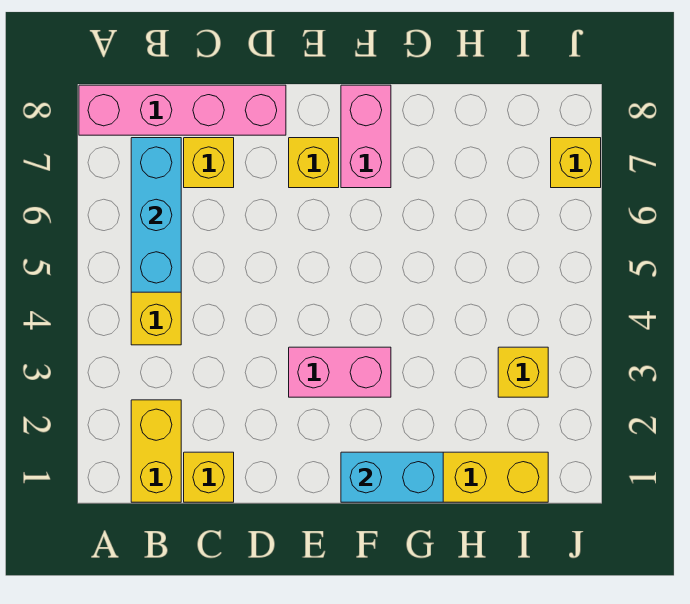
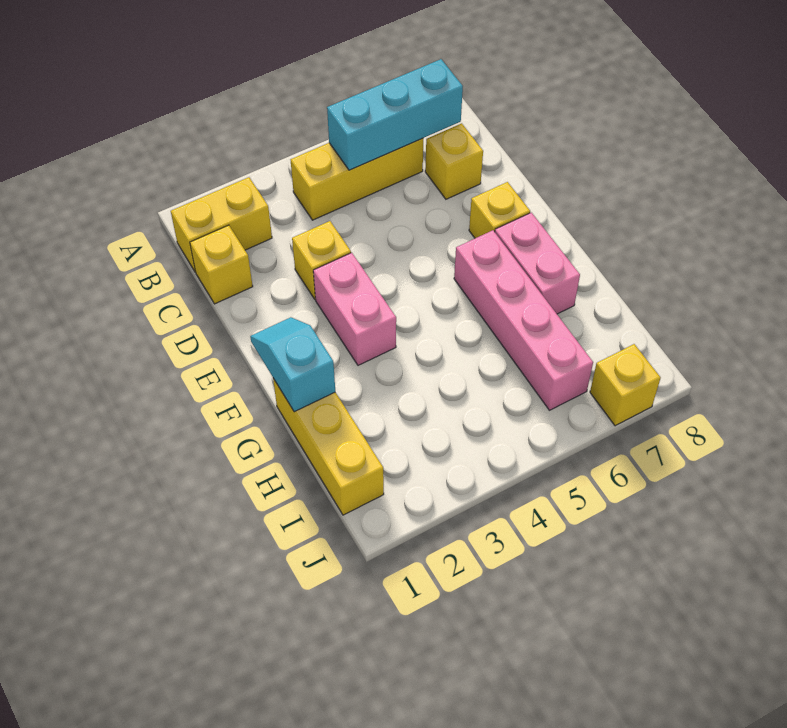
pink 1x4 brick [79,85,286,135] -> pink 1x4 brick moved to [454,230,593,410]
cyan 1x2 brick [341,452,443,502] -> cyan 1x2 slope [250,317,335,412]
pink 1x2 brick [341,85,391,188] -> pink 1x2 brick turned to [495,213,580,314]
yellow 1x1 brick [498,347,548,397] -> yellow 1x1 brick moved to [292,221,351,299]

